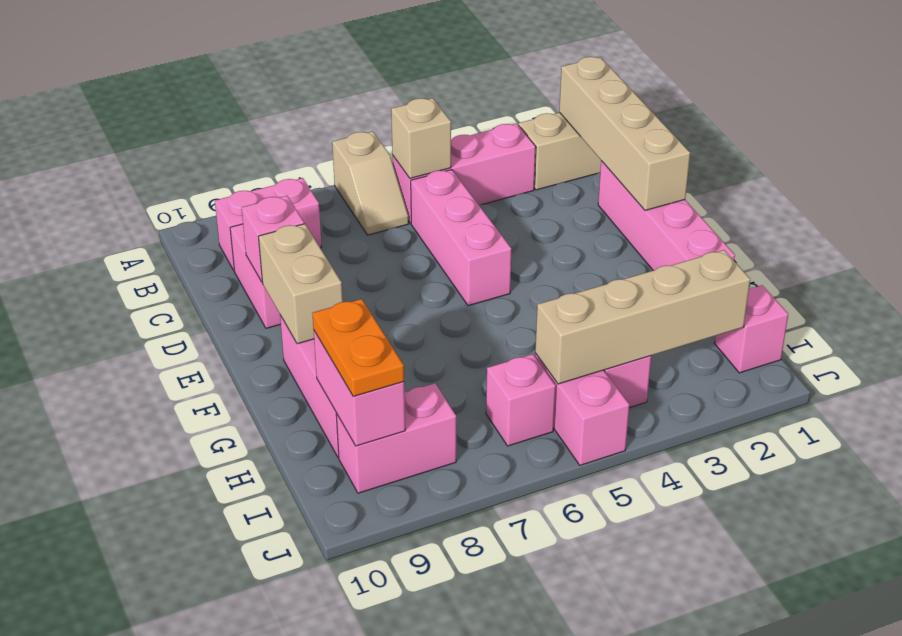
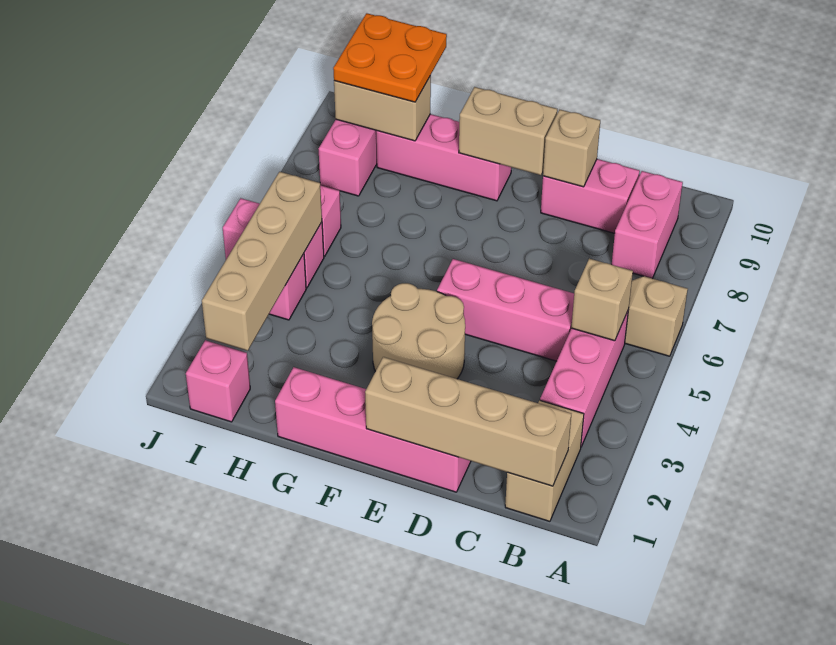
pink 1x1 brick [242,196,304,282] -> tan 1x1 brick [543,110,600,187]
none -> tan 2x2 round brick [372,283,465,379]
pink 1x2 brick [314,331,405,446] -> tan 1x2 brick [334,76,431,141]
orange 1x2 plate [312,299,404,396] -> orange 2x2 plate [333,13,447,102]

